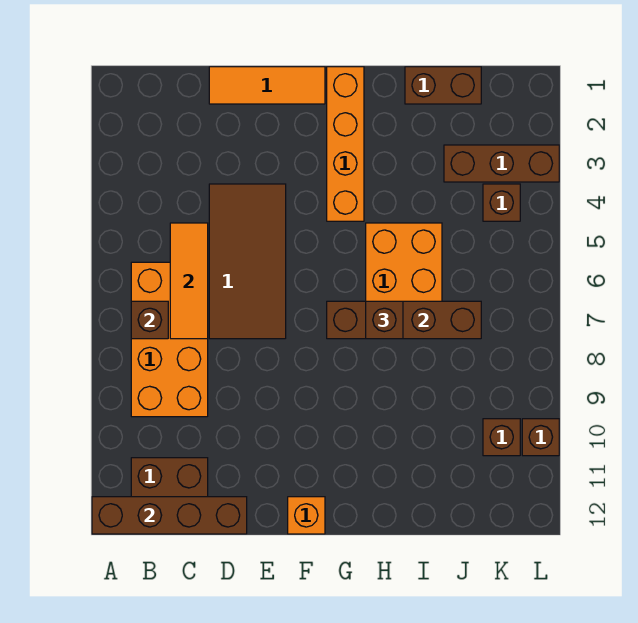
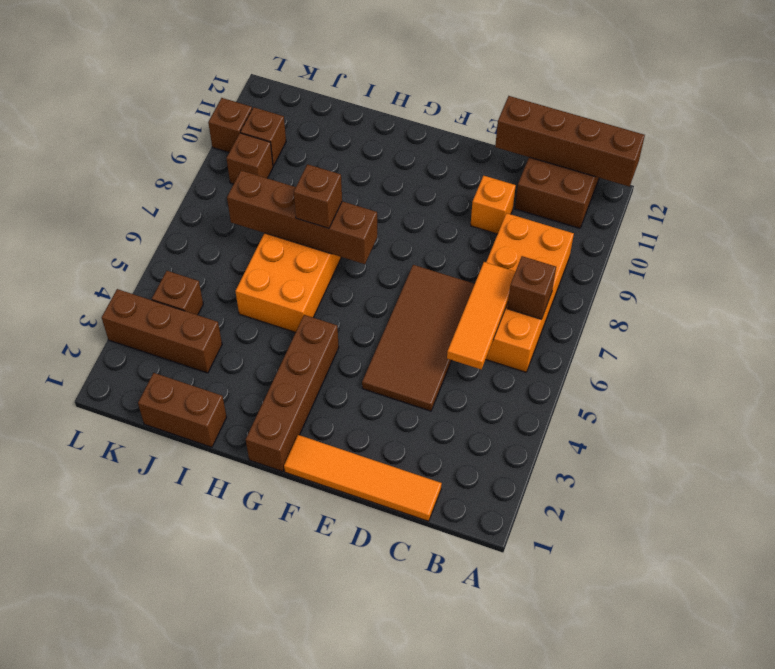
orange 1x3 tile [209,67,325,104] -> orange 1x4 tile [284,435,442,521]
orange 1x1 brick [288,497,325,534] -> orange 1x1 brick moved to [471,176,516,234]
orange 1x4 brick [327,67,364,221] -> brown 1x4 brick [246,315,339,472]
none -> brown 1x1 brick [226,133,273,184]

